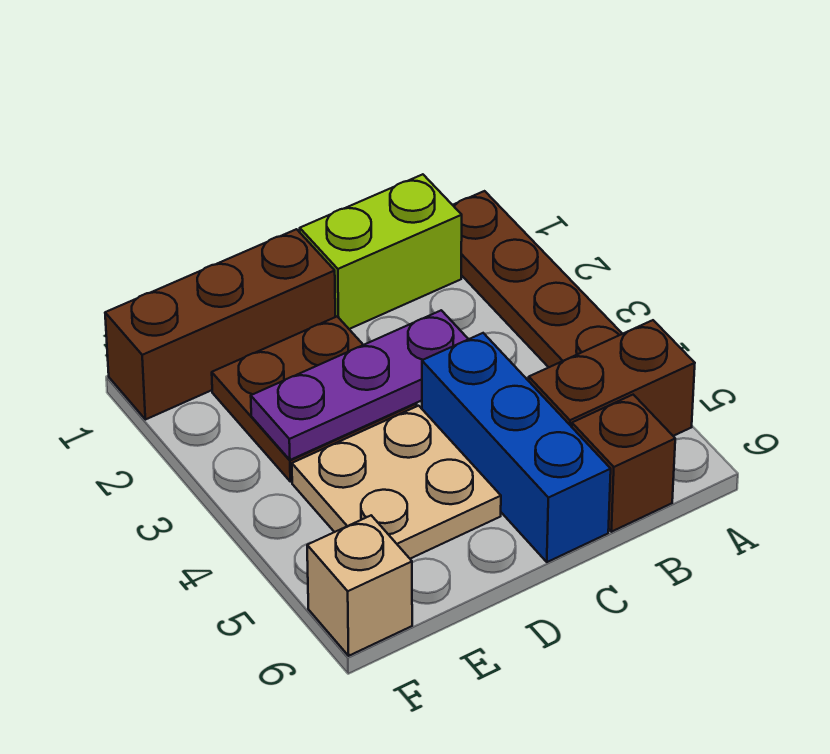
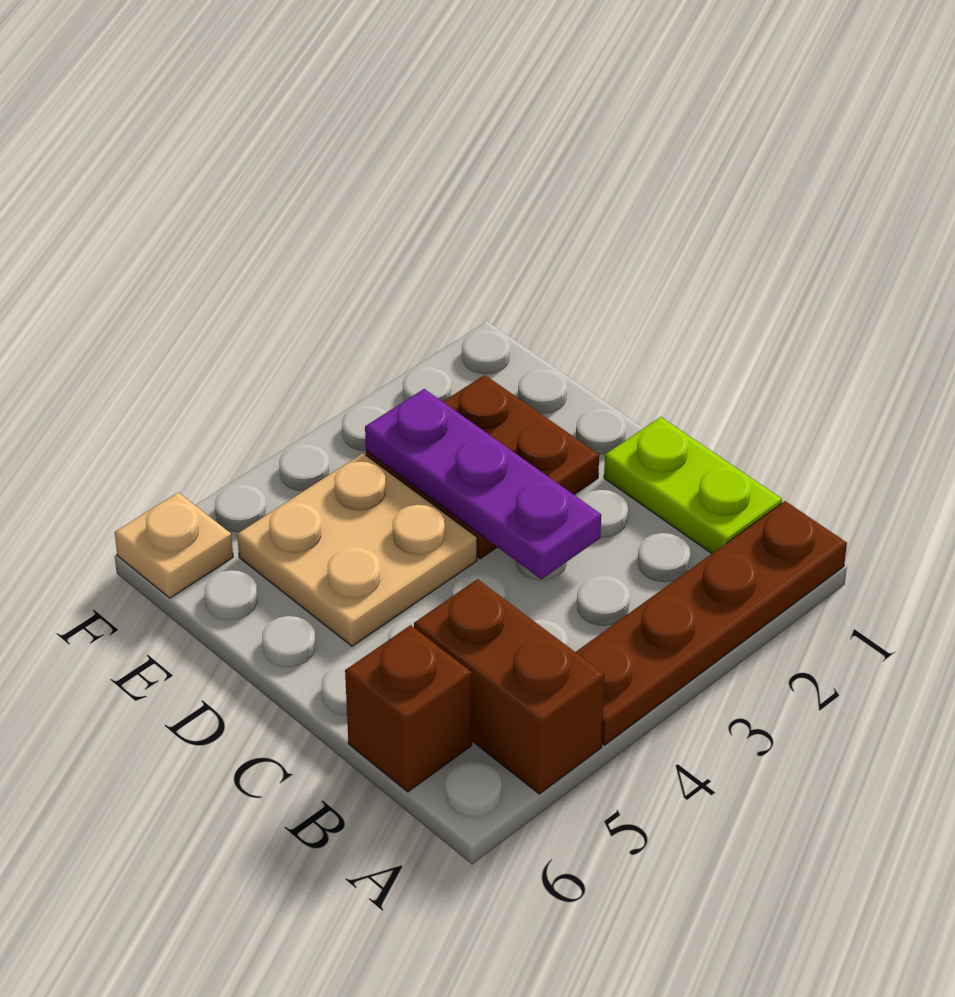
lime 1x2 brick [300,174,462,329] -> lime 1x2 plate [604,417,782,553]
blue 1x3 brick [422,333,611,562] -> none
brown 1x3 brick [105,229,335,420] -> none
tan 1x1 brick [307,515,412,656] -> tan 1x1 plate [115,492,233,598]

